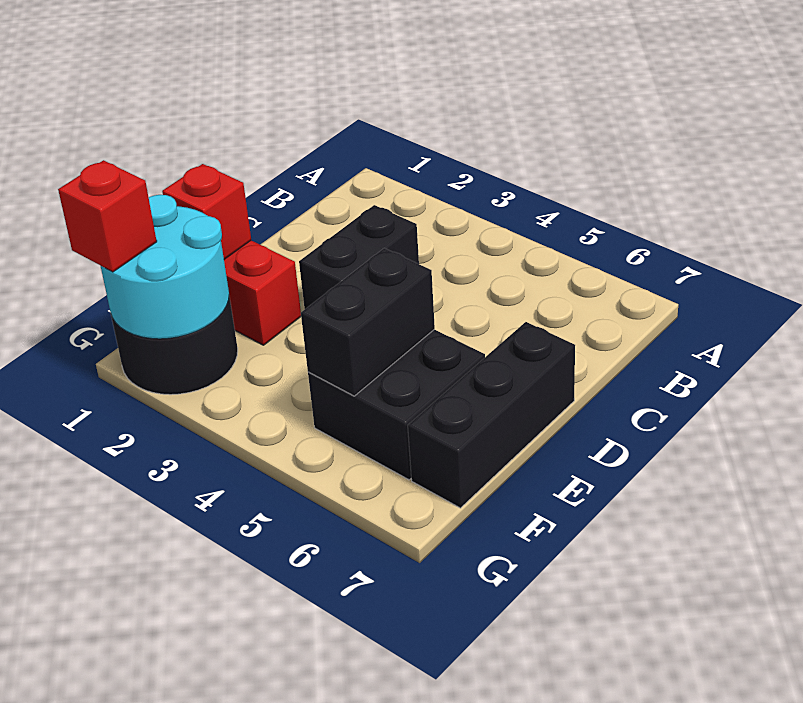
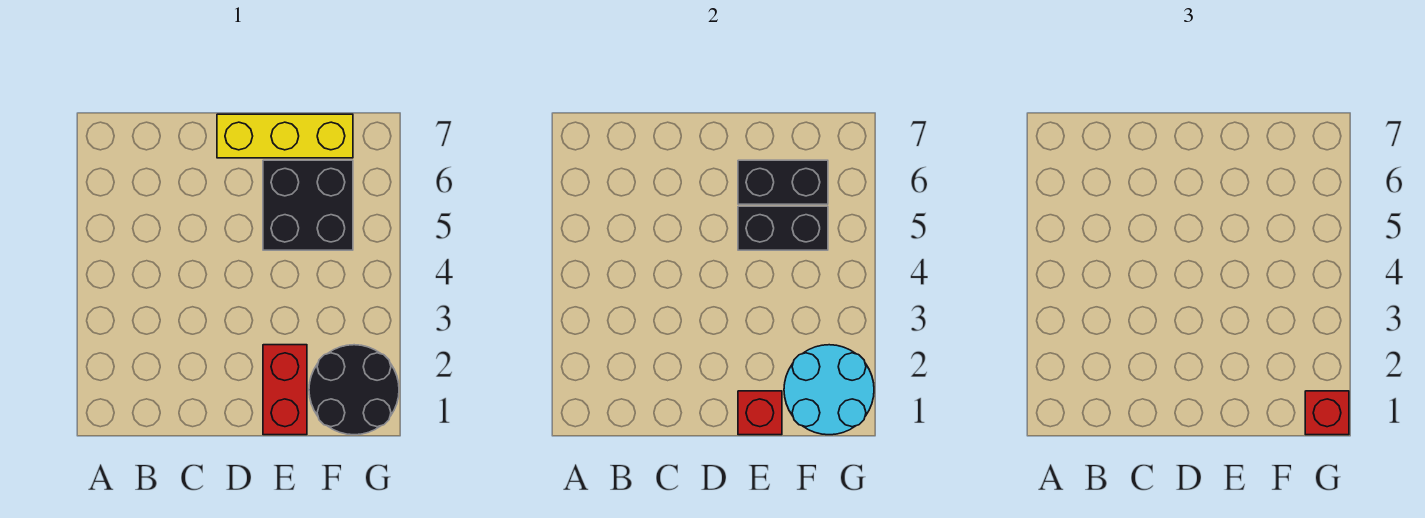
black 1x2 brick [299,205,419,309] -> black 1x2 brick moved to [738,160,828,204]
black 1x3 brick [408,322,575,508] -> yellow 1x3 brick [217,114,353,158]

